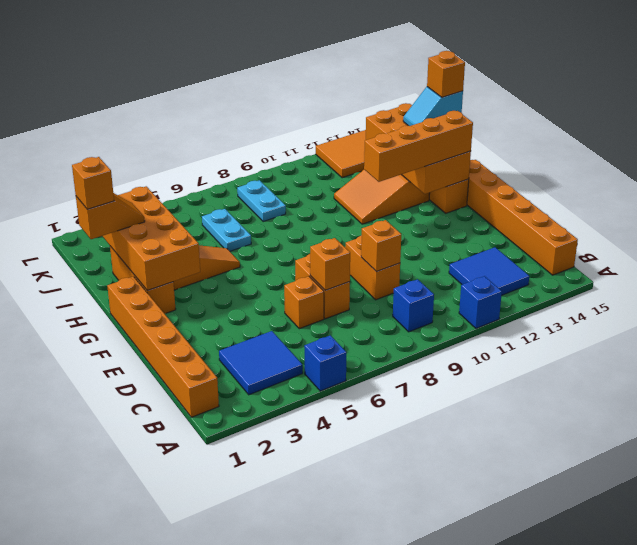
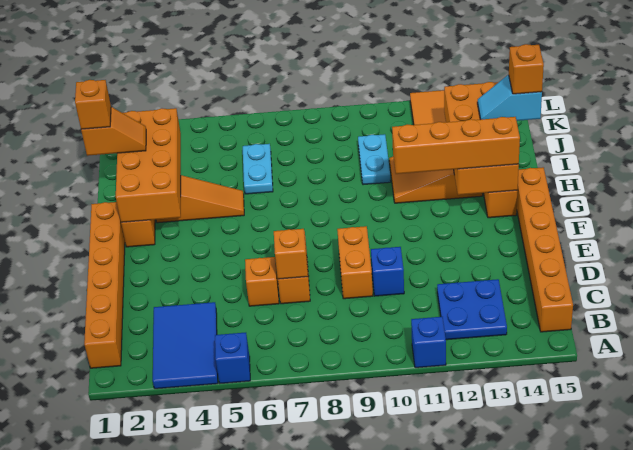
blue 2x2 tile [219,331,303,395] -> blue 2x3 tile [153,302,218,389]
blue 1x1 brick [393,279,434,332] -> blue 1x1 brick moved to [371,247,404,296]
blue 2x2 tile [449,247,529,295] -> blue 2x2 plate [437,279,507,340]
orange 1x1 brick [361,220,401,272] -> none
cyan 1x2 plate [237,180,286,221] -> cyan 1x2 plate moved to [358,134,391,185]

